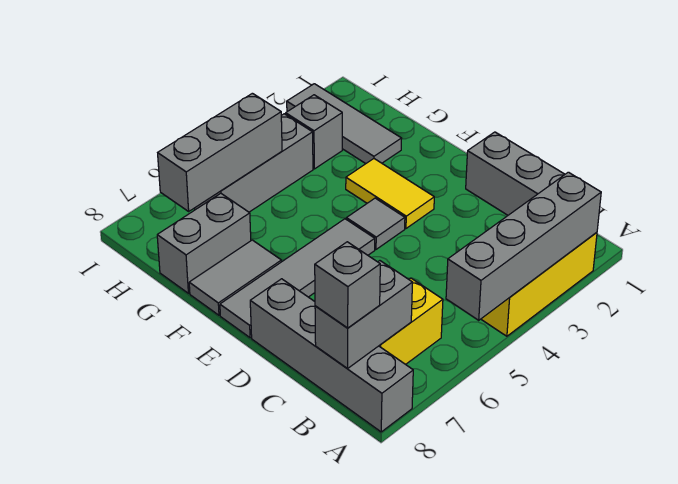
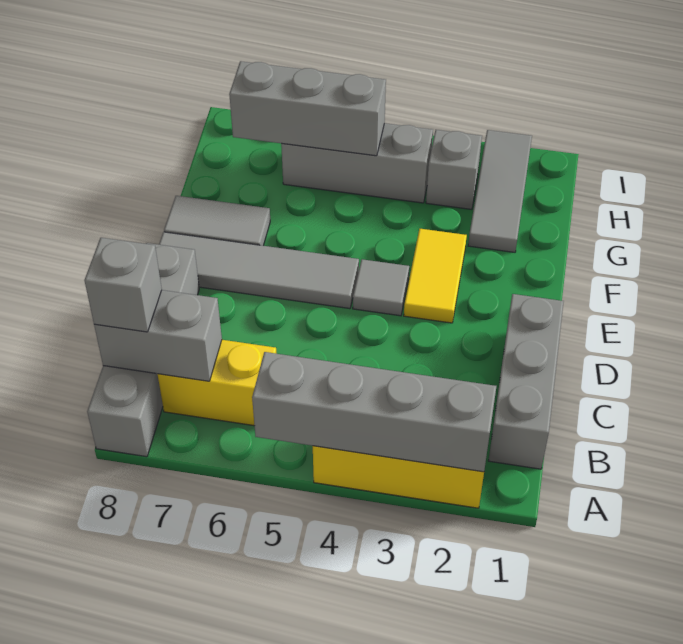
grey 1x2 brick [157,193,251,293] -> none

